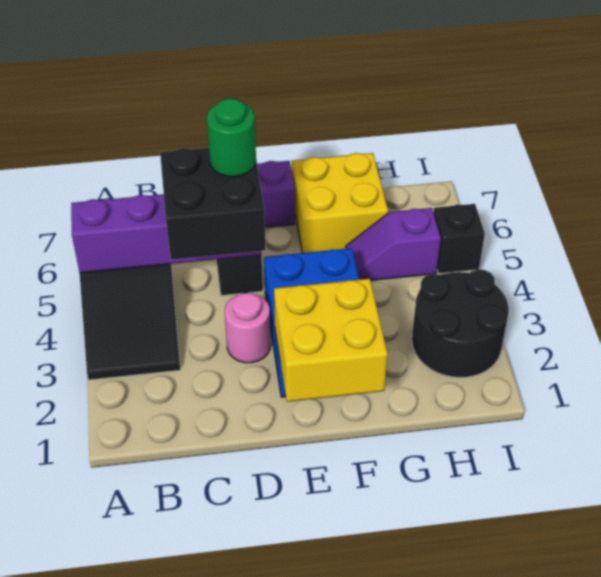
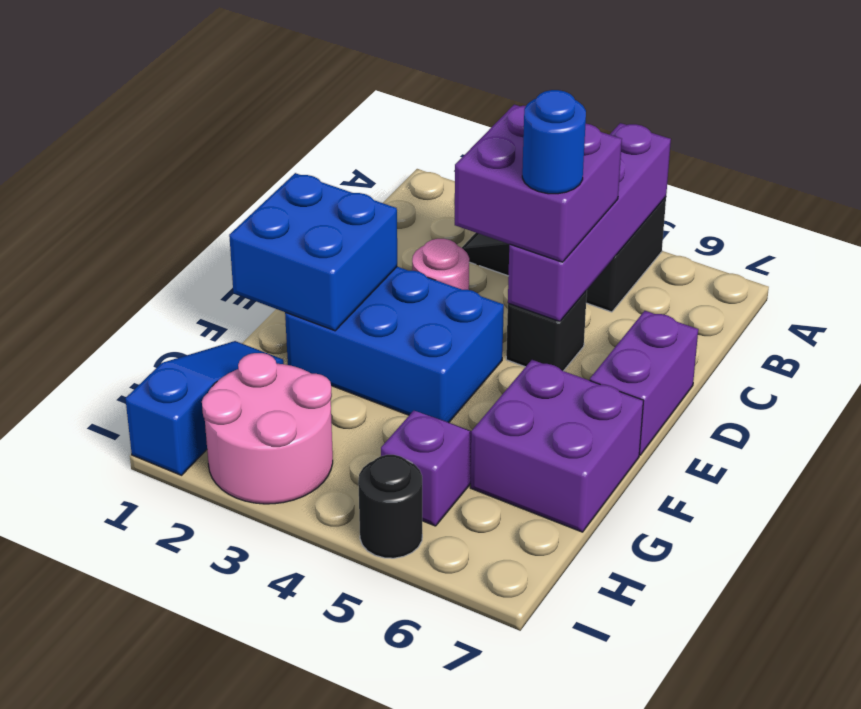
black 2x2 brick [160,148,266,259] -> purple 2x2 brick [455,105,622,262]
green 1x1 round brick [207,99,256,177] -> blue 1x1 round brick [522,90,586,194]
yellow 2x2 brick [274,279,388,402] -> blue 2x2 brick [229,173,397,331]
yellow 2x2 brick [292,153,388,253] -> purple 2x2 brick [470,360,643,532]
none -> blue 1x3 slope [125,341,284,475]
black 2x2 round brick [412,269,509,378] -> pink 2x2 round brick [202,353,333,504]
black 1x1 brick [433,204,485,274] -> black 1x1 round brick [358,455,422,558]

